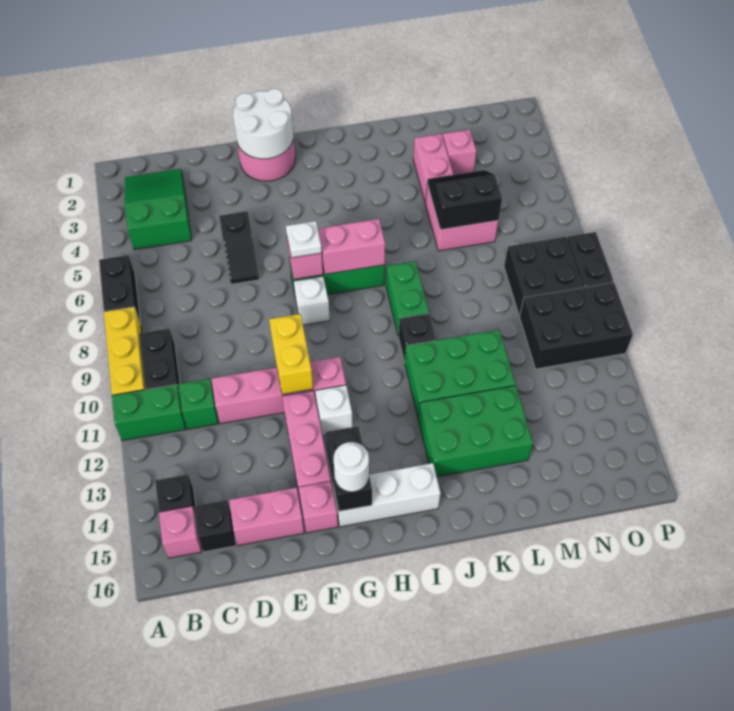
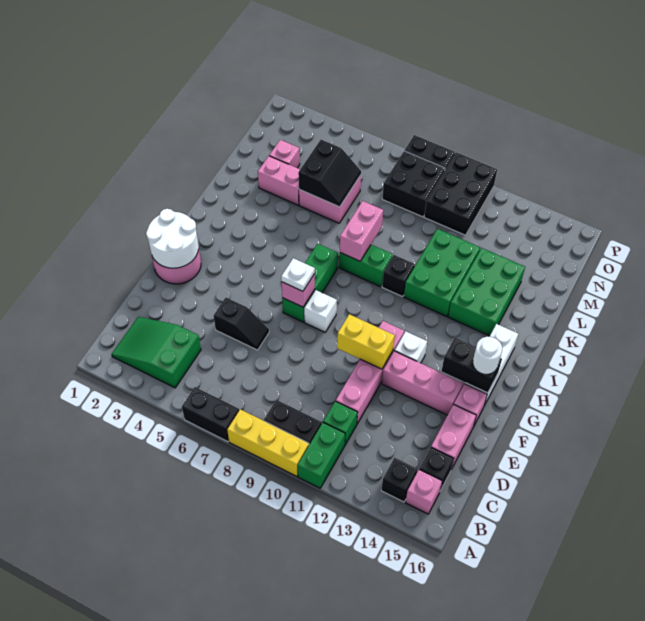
pink 1x2 brick [318,219,385,274] -> pink 1x2 brick moved to [340,201,383,261]
black 2x2 slope [427,170,502,230] -> black 2x2 slope turned to [298,139,361,207]

